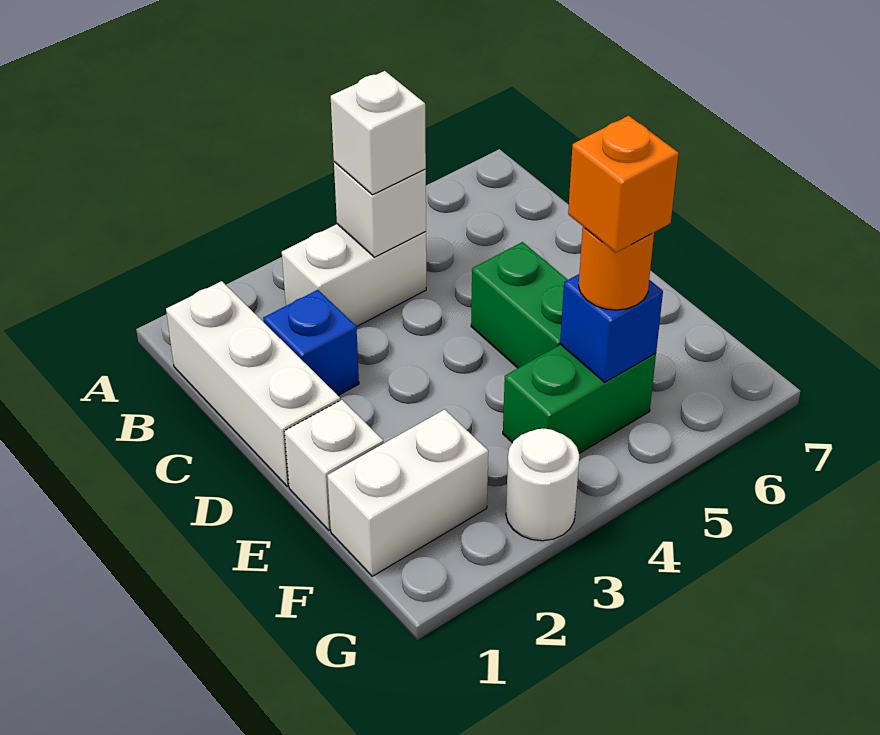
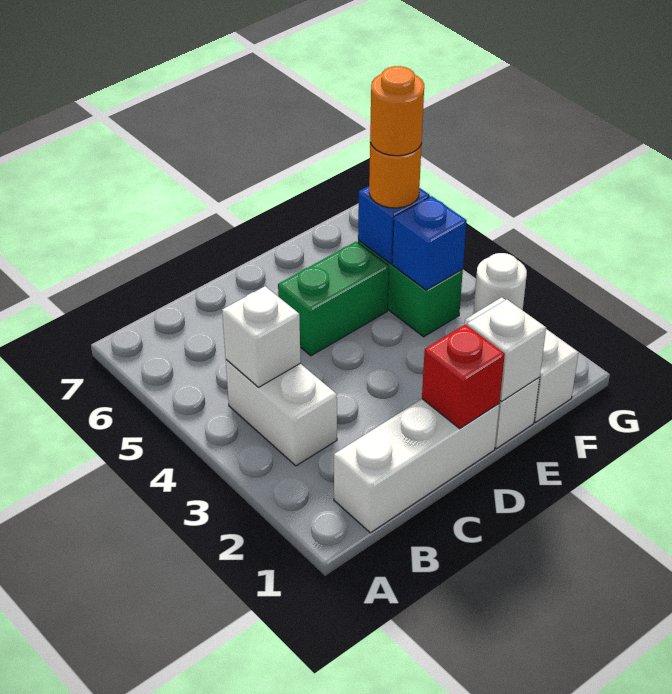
white 1x1 brick [331,71,426,195] -> white 1x1 brick moved to [467,299,546,402]
blue 1x1 brick [263,290,359,395] -> blue 1x1 brick moved to [392,196,467,290]
none -> red 1x1 brick [422,324,505,429]
orange 1x1 brick [568,116,678,253] -> orange 1x1 round brick [370,66,424,156]

